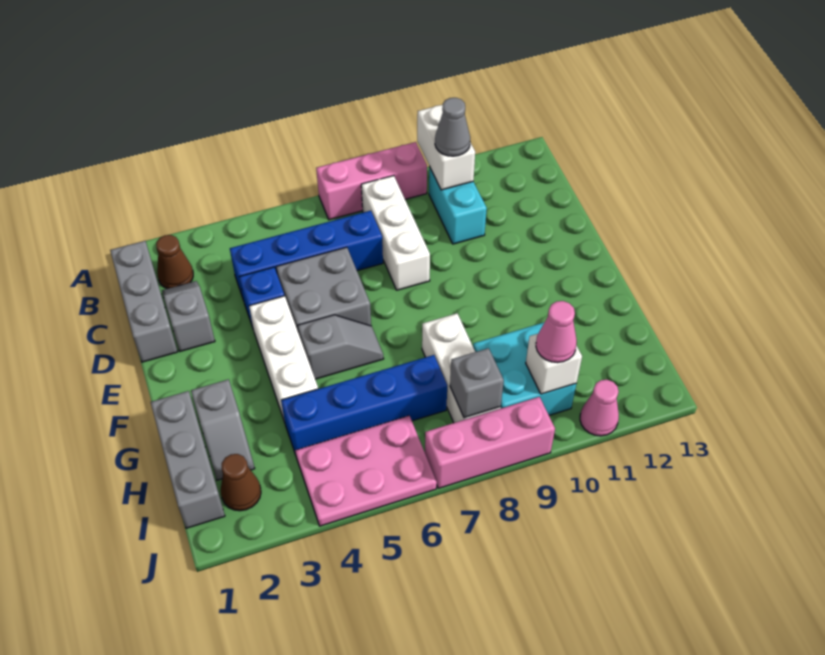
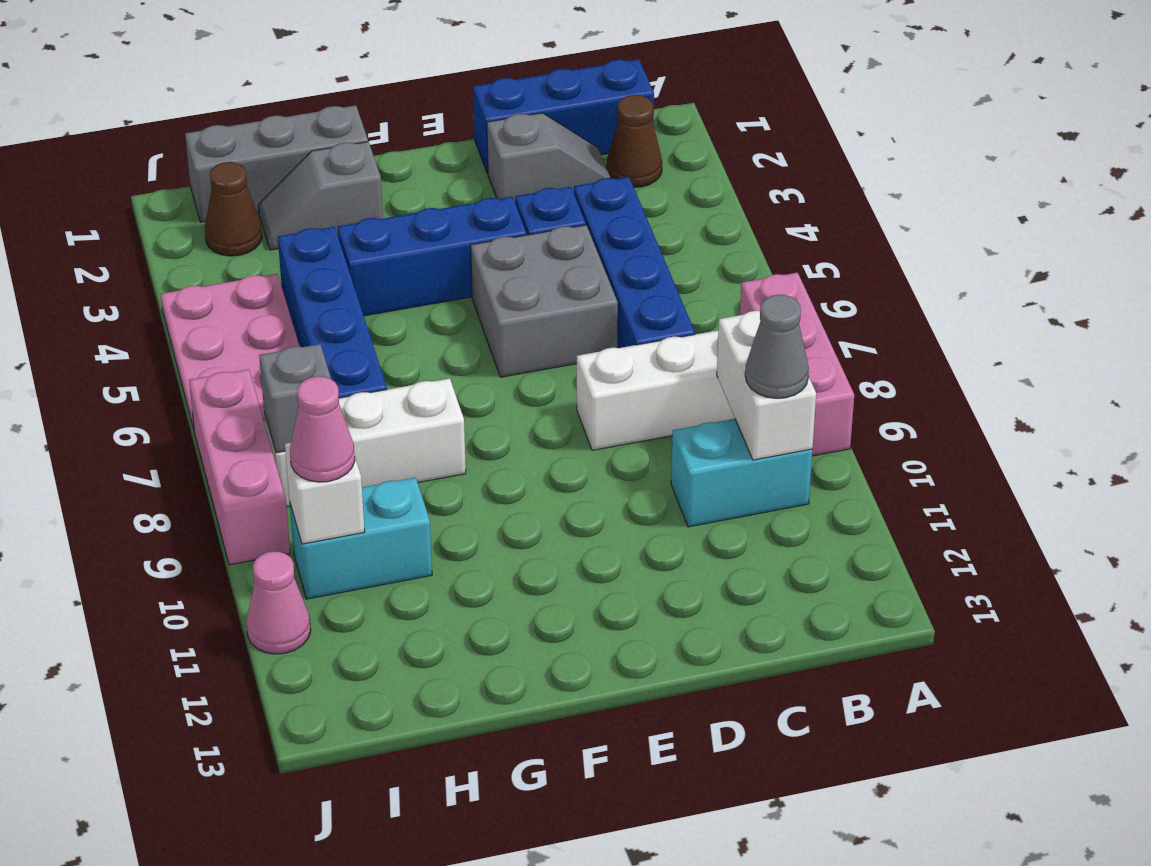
white 1x2 brick [417,105,475,190] -> white 1x2 brick turned to [717,311,816,460]
grey 1x3 brick [110,241,178,362] -> blue 1x3 brick [473,59,654,174]
white 1x3 brick [249,296,318,422] -> blue 1x3 brick [338,197,527,316]
grey 1x2 slope [298,315,384,379] -> none
cyan 2x2 brick [473,323,576,415] -> cyan 1x2 brick [290,477,432,599]

